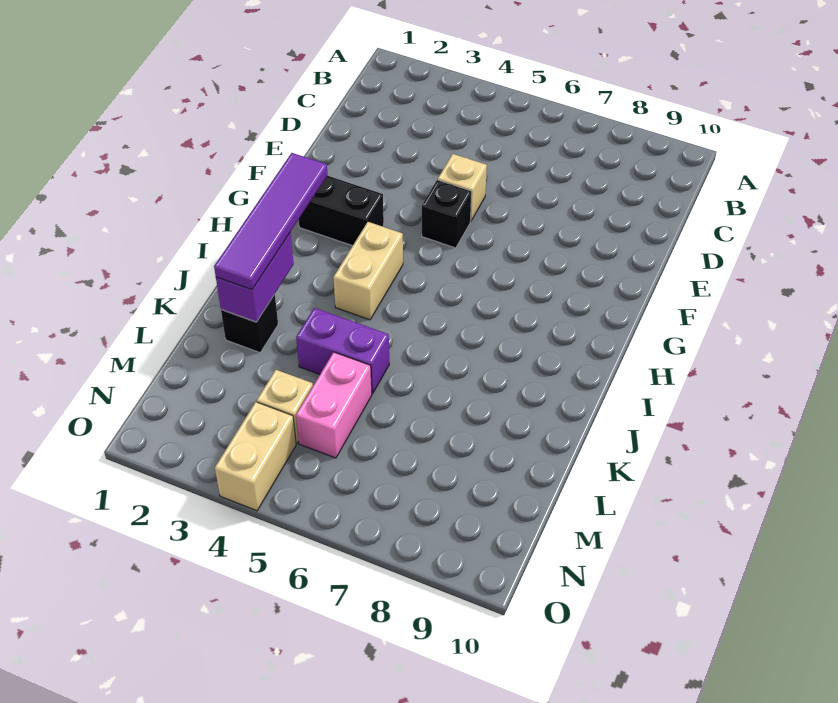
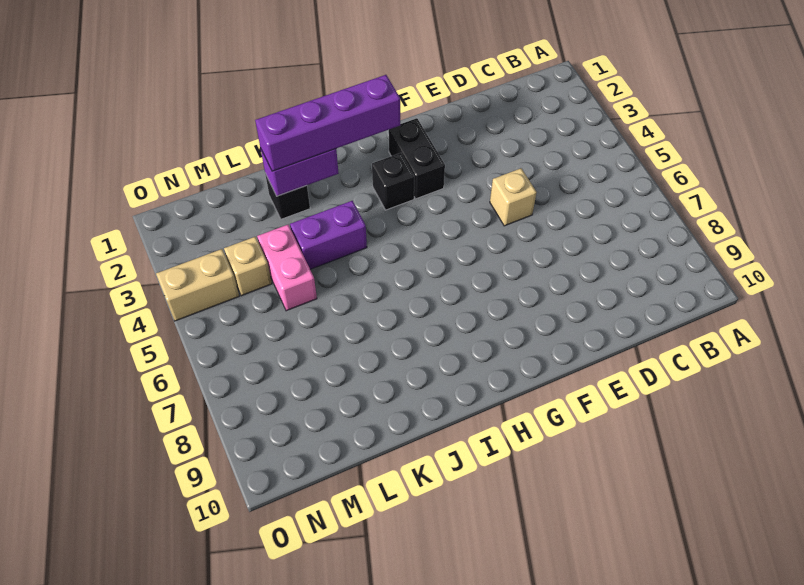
black 1x1 brick [422,180,472,248] -> black 1x1 brick moved to [372,153,414,210]
purple 1x4 tile [214,153,328,290] -> purple 1x4 brick [255,75,400,171]
tan 1x2 brick [333,222,403,320] -> none
purple 1x2 brick [296,308,389,394] -> purple 1x2 brick turned to [290,201,367,269]
pink 1x2 brick [296,352,372,458] -> pink 1x2 brick turned to [257,225,317,311]

